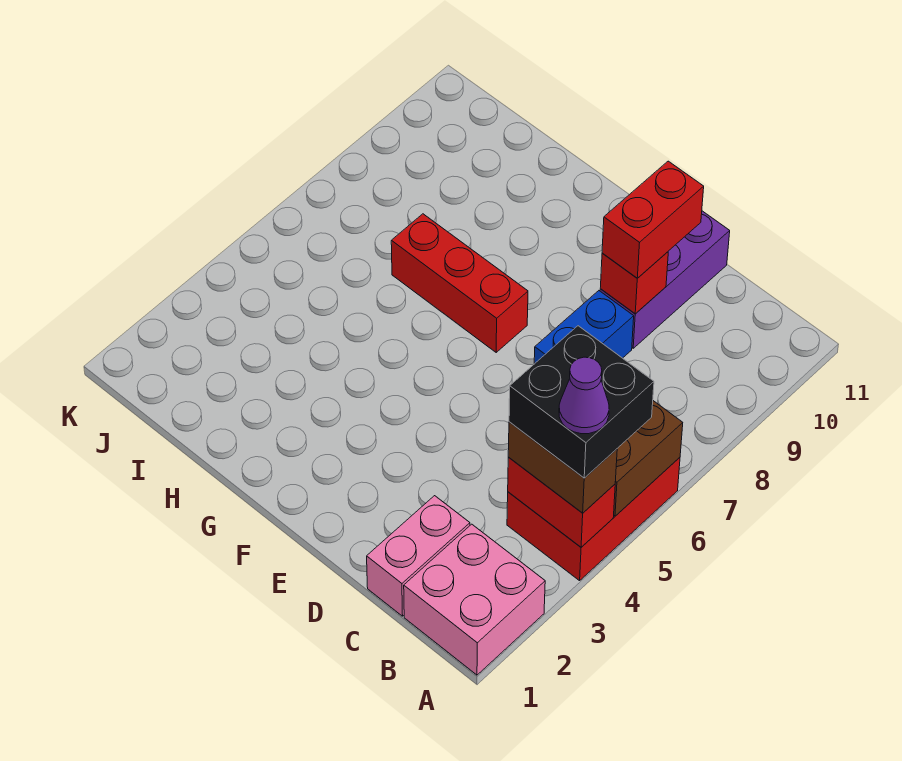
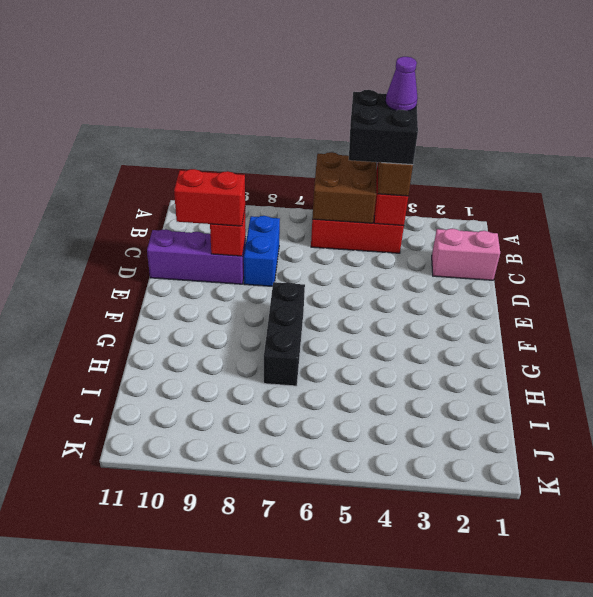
pink 2x2 brick [404,524,545,675] -> none
blue 1x2 brick [534,291,634,364] -> blue 1x2 brick turned to [244,216,280,287]
red 1x3 brick [391,214,528,352] -> black 1x3 brick [264,282,305,386]

